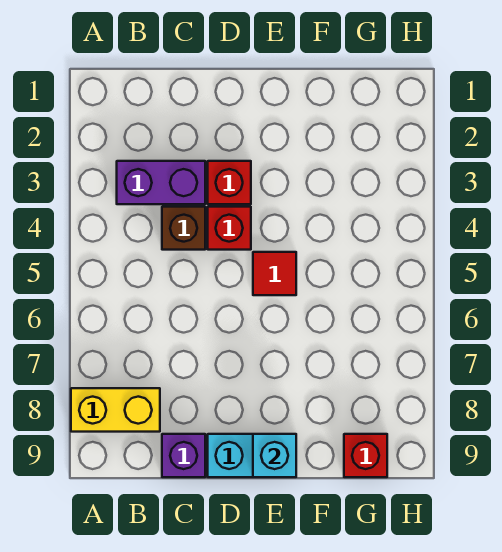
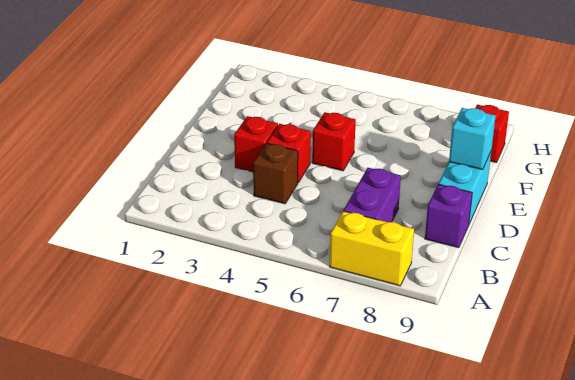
yellow 1x2 brick [71,388,160,432] -> yellow 1x2 brick turned to [330,211,414,286]
purple 1x2 brick [117,161,205,204] -> purple 1x2 brick moved to [344,168,401,222]
red 1x1 tile [253,252,296,295] -> red 1x1 brick [312,112,356,171]

